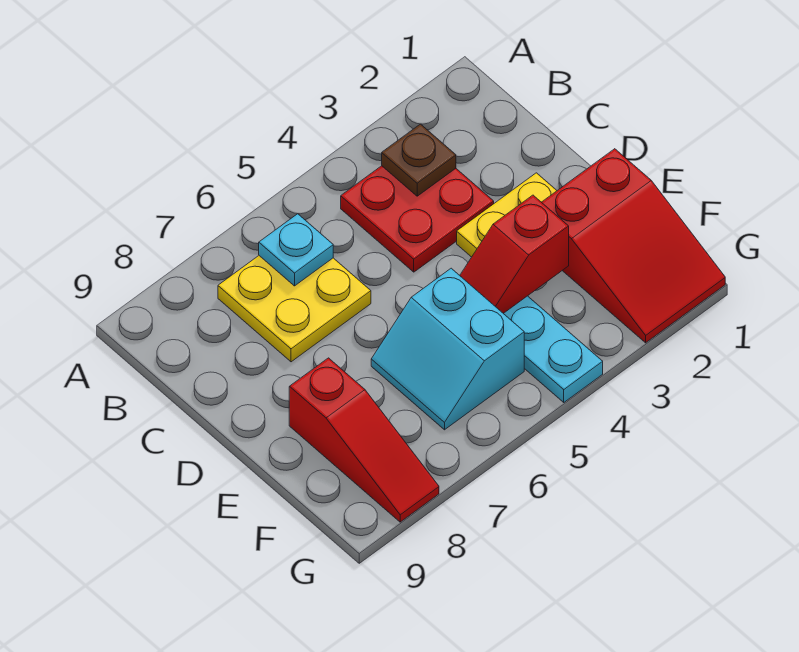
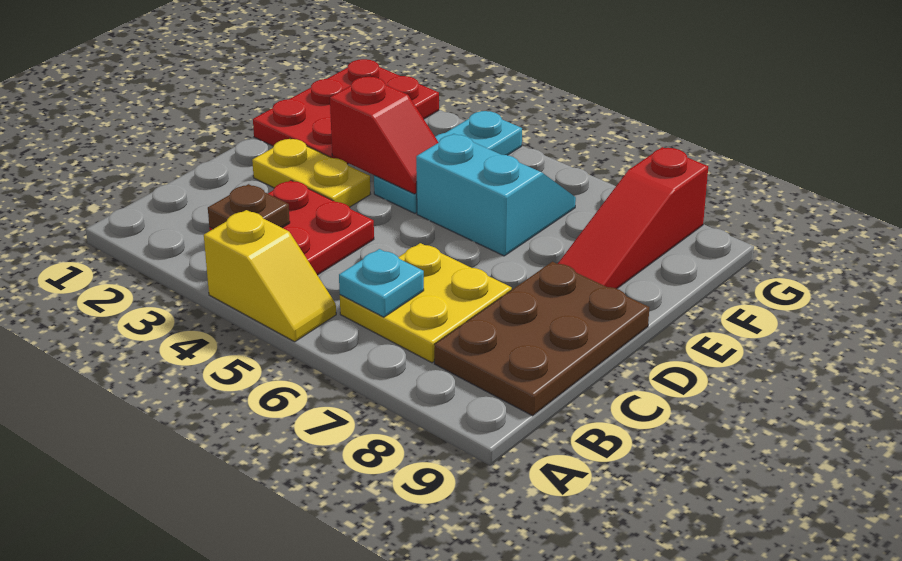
none -> yellow 1x2 slope [204,210,336,342]
none -> brown 2x3 plate [434,262,650,416]
red 2x3 slope [542,149,725,343] -> red 2x3 plate [253,59,439,164]
cyan 2x2 slope [371,268,524,430] -> cyan 2x2 slope turned to [416,134,576,256]
red 1x3 slope [289,358,439,522] -> red 1x3 slope turned to [558,147,708,289]

